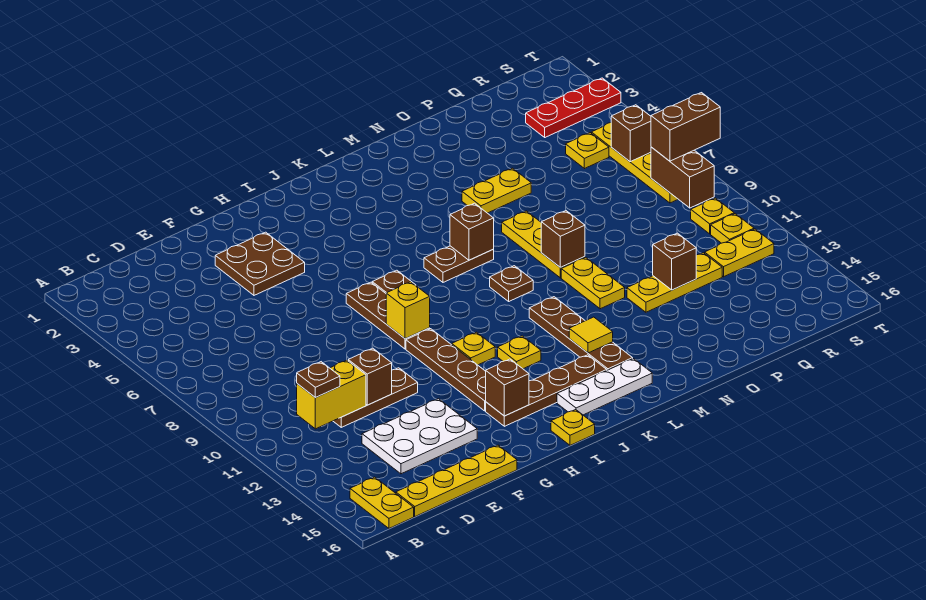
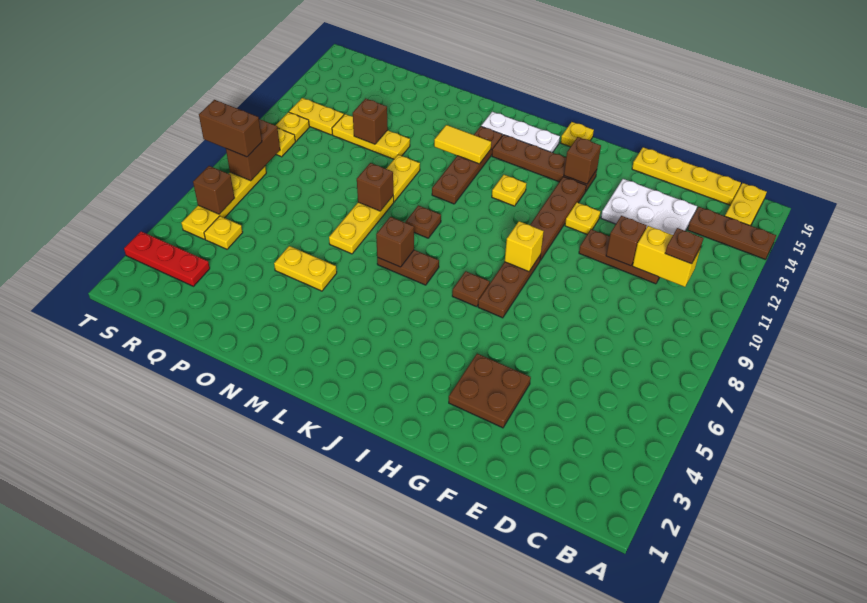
none -> brown 1x3 plate [688,207,776,260]
yellow 1x1 plate [452,332,495,365] -> yellow 1x1 plate moved to [565,203,600,234]
yellow 1x1 tile [569,317,613,353] -> yellow 1x2 tile [434,125,491,164]

